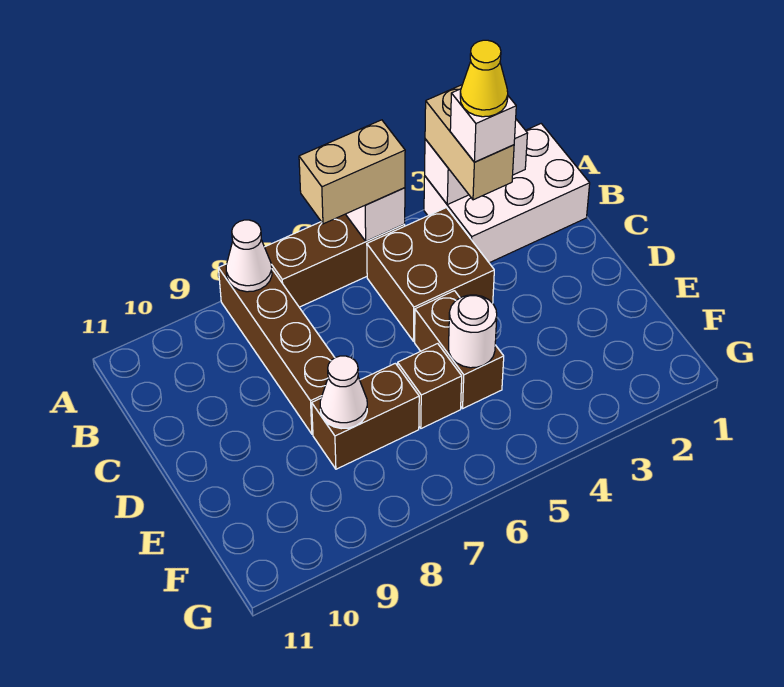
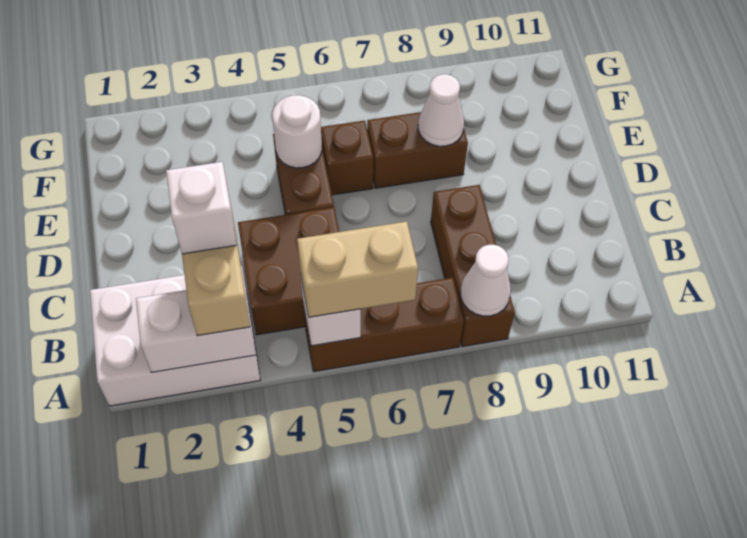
brown 1x4 brick [218,264,335,434] -> brown 1x3 brick [431,185,515,347]
yellow 1x1 cone [460,40,508,117] -> none

